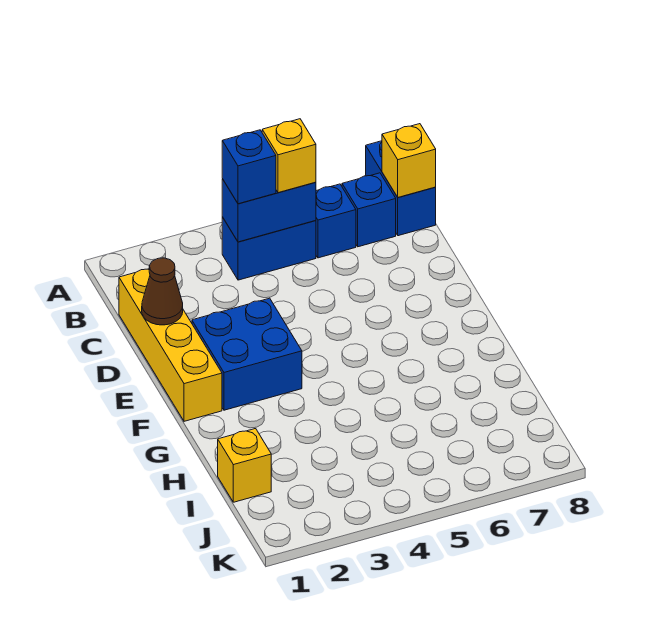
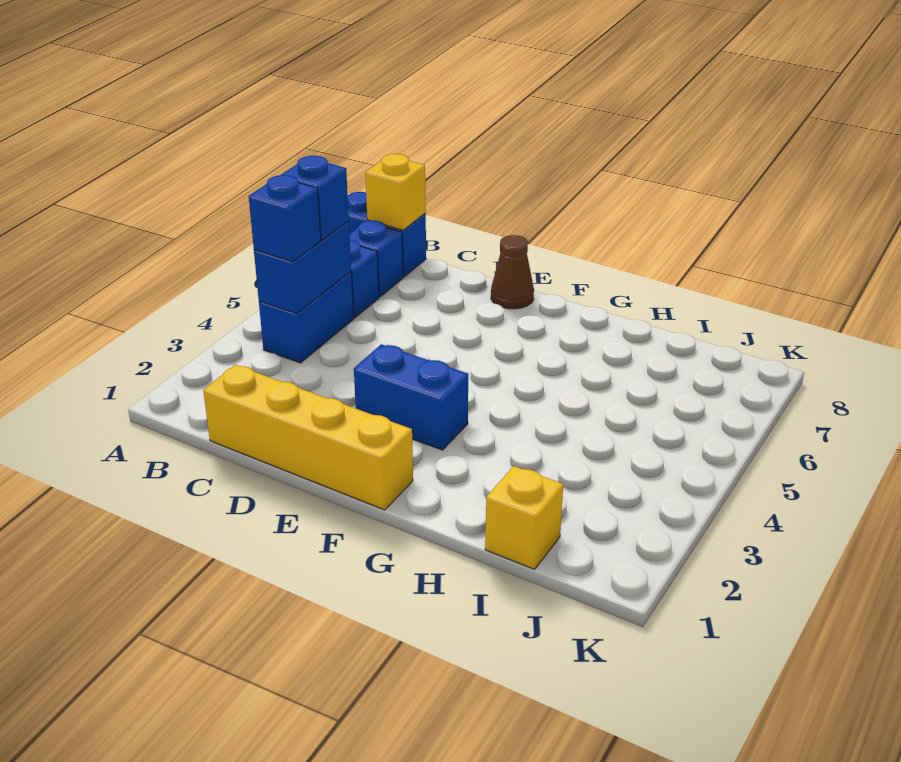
yellow 1x1 brick [262,119,316,193] -> blue 1x1 brick [281,156,349,240]
brown 1x1 cone [142,258,183,325] -> brown 1x1 cone moved to [491,235,534,309]
blue 2x2 brick [192,298,302,410] -> blue 1x2 brick [354,344,468,450]

